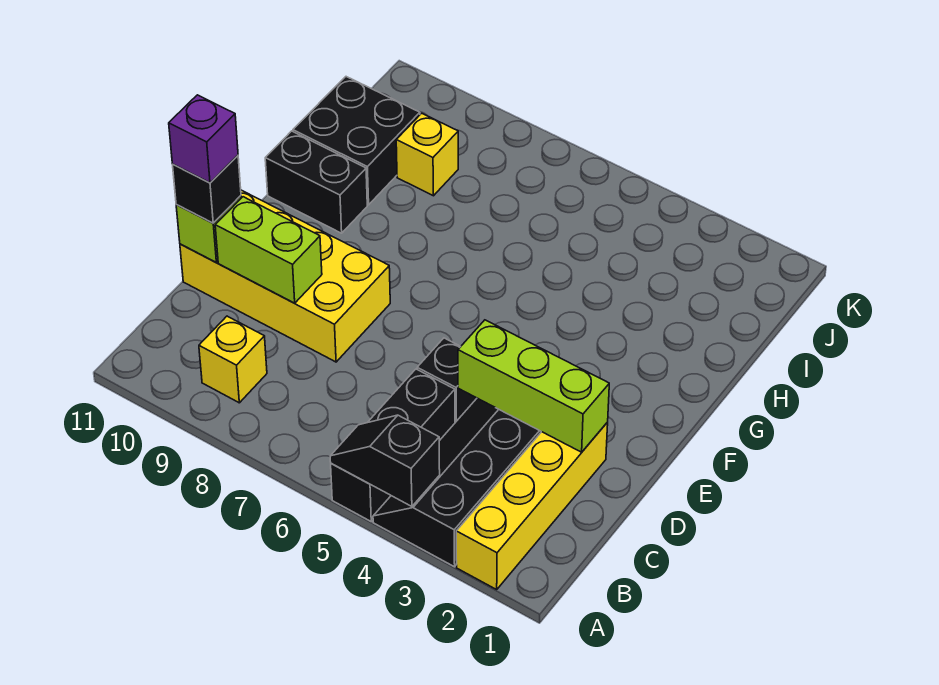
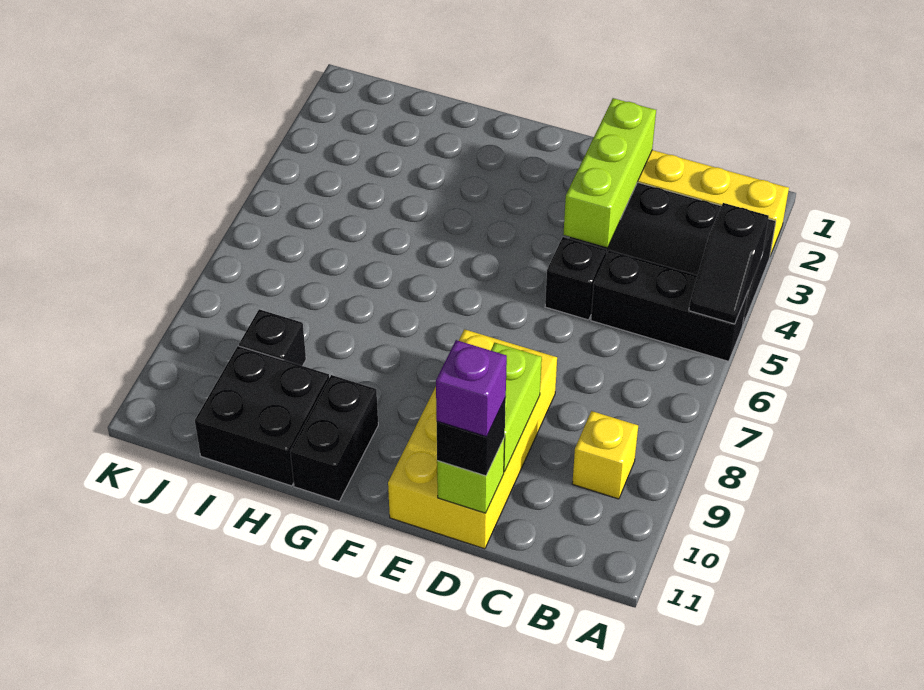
yellow 1x1 brick [396,113,458,196] -> black 1x1 brick [239,309,306,366]

